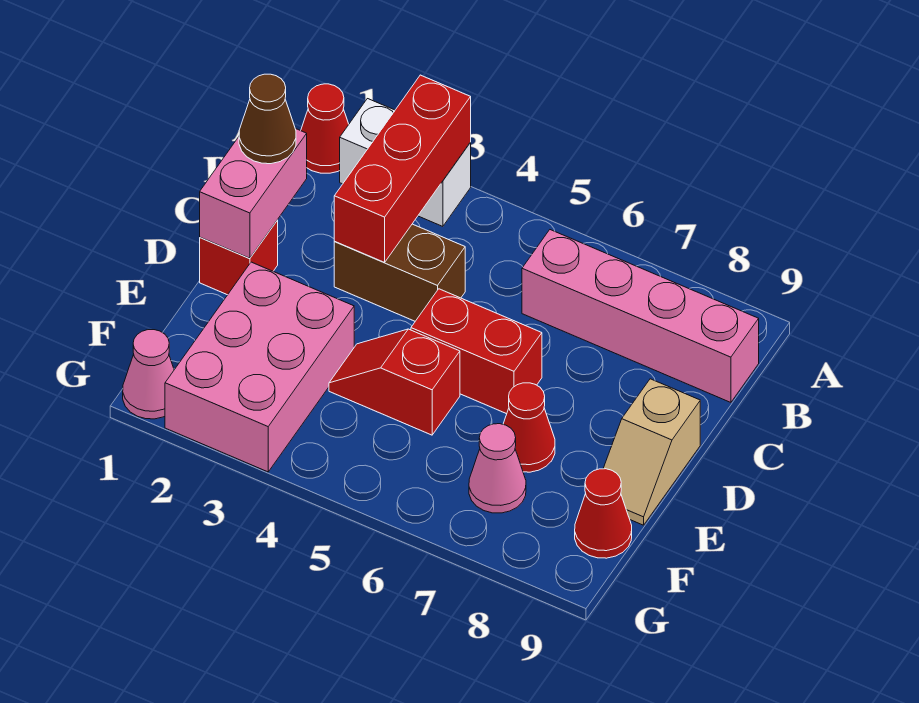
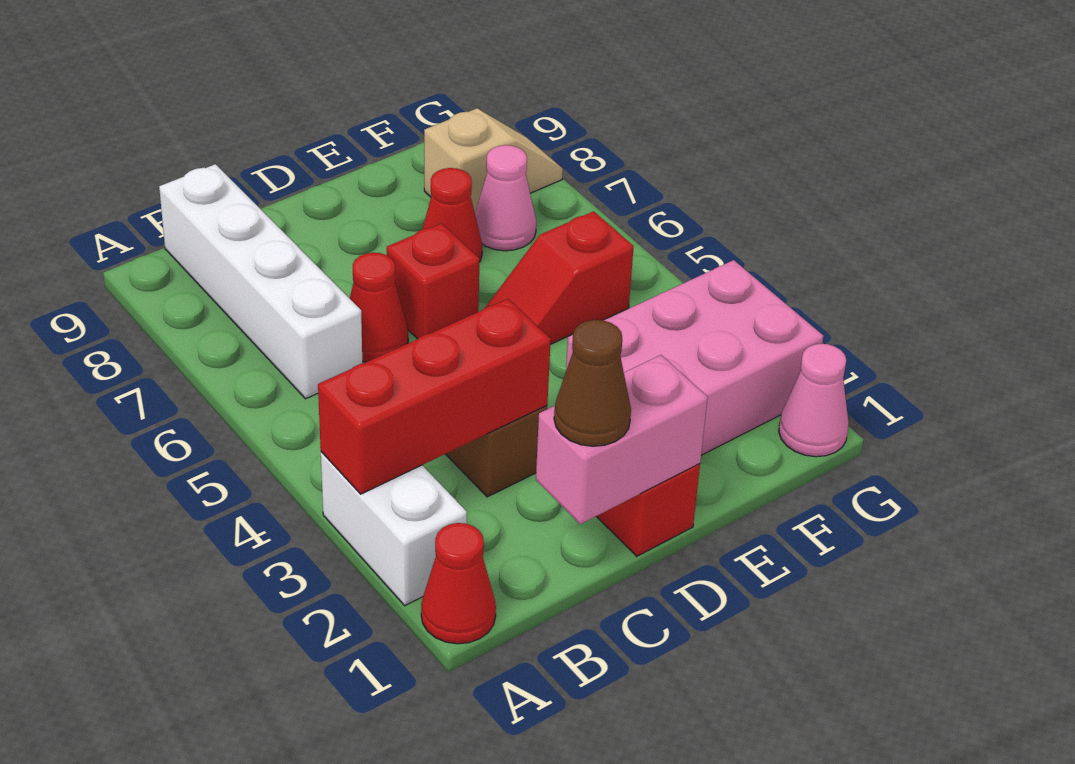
pink 1x4 brick [522,230,759,402] -> white 1x4 brick [159,164,362,399]
red 1x2 brick [411,289,542,414] -> red 1x1 brick [387,223,480,339]
tan 1x2 slope [603,379,700,525] -> tan 1x2 slope moved to [424,109,563,213]
red 1x2 slope [329,329,460,435] -> red 1x2 slope turned to [485,211,634,345]
red 1x1 cone [575,469,632,558] -> red 1x1 cone moved to [350,253,408,362]

